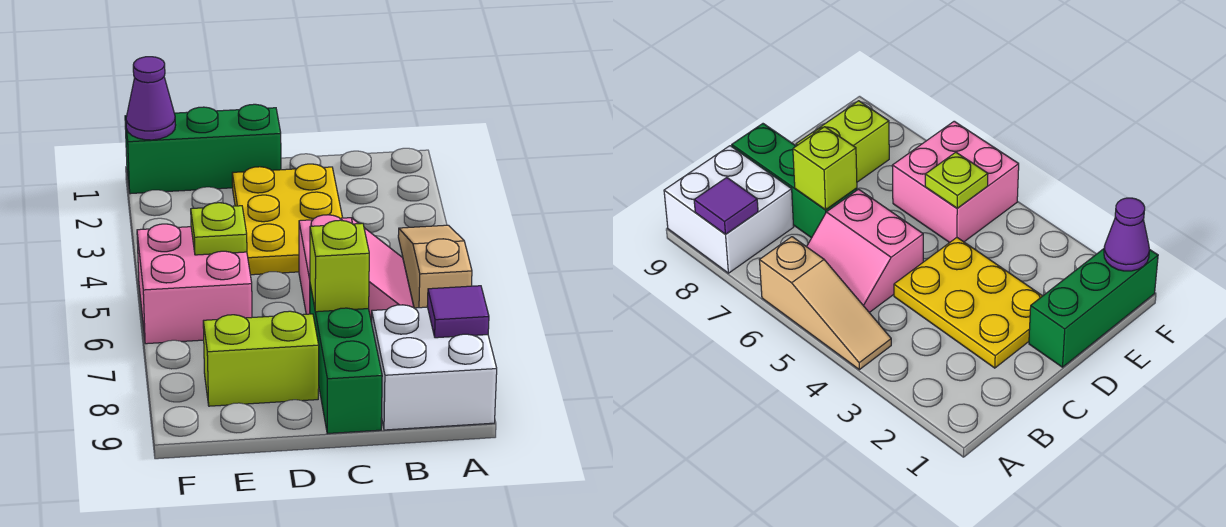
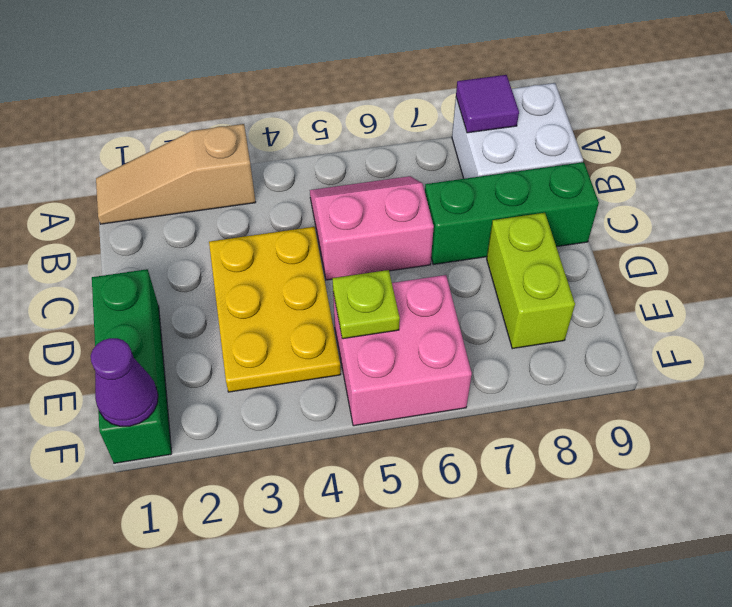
tan 1x3 slope [398,225,472,308] -> tan 1x3 slope moved to [96,124,256,224]
yellow 2x3 plate [232,164,343,275] -> yellow 2x3 plate turned to [209,227,341,392]
lime 1x1 brick [310,220,369,312] -> none

